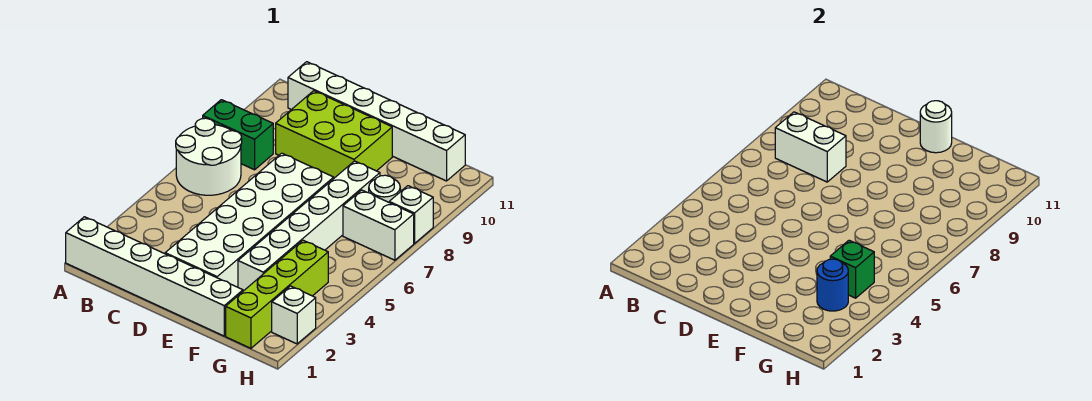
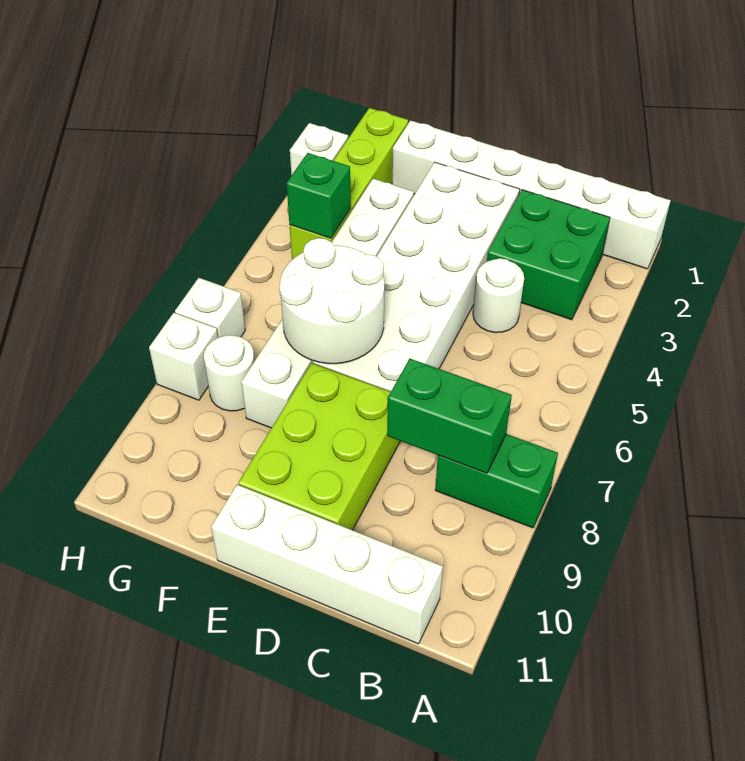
white 2x2 round brick [176,118,242,195] -> white 2x2 round brick moved to [279,238,384,364]
none -> green 2x2 brick [487,190,610,320]
white 1x2 brick [775,112,846,182] -> green 1x2 brick [387,359,512,473]
white 1x6 brick [288,62,465,181] -> white 1x4 brick [211,485,443,644]
lime 2x3 brick [276,91,392,178] -> lime 2x3 brick turned to [238,363,400,530]
white 1x1 round brick [920,101,952,153] -> white 1x1 round brick moved to [473,258,524,333]
blue 1x1 round brick [817,259,848,311] -> none
white 1x2 brick [343,190,414,260] -> white 1x1 brick [175,278,245,337]

